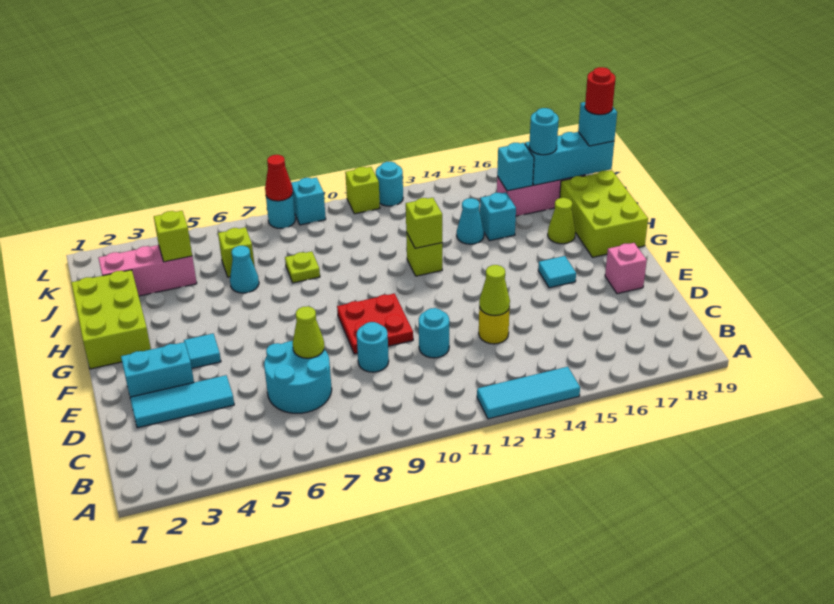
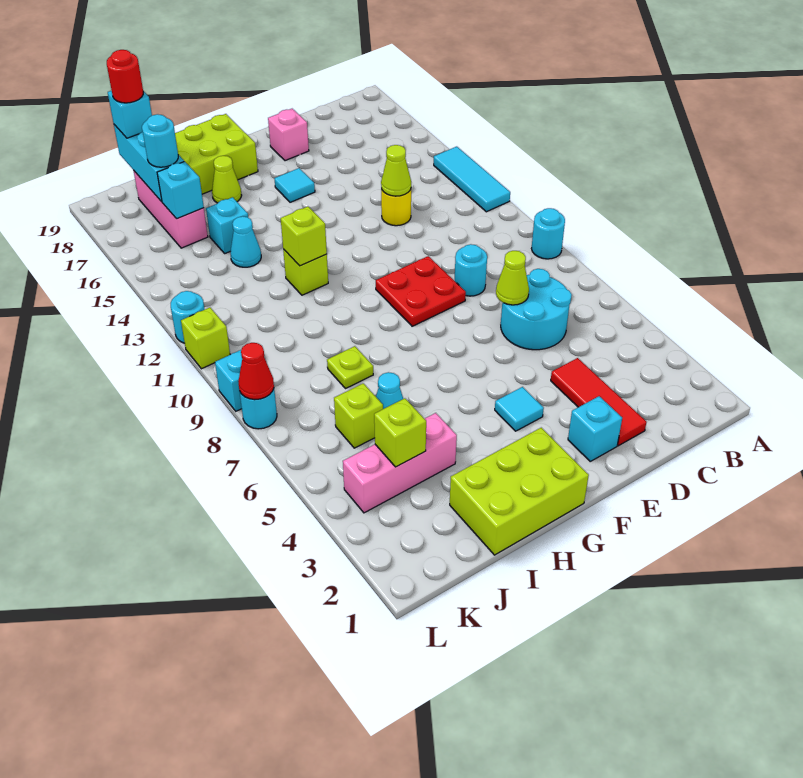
cyan 1x3 tile [130,375,234,428] -> red 1x3 tile [551,358,647,446]
cyan 1x1 round brick [419,308,449,358] -> cyan 1x1 round brick moved to [532,208,565,259]
cyan 1x2 brick [121,342,194,397] -> cyan 1x1 brick [568,396,622,461]
pink 1x3 brick [98,245,197,296] -> pink 1x3 brick turned to [343,413,457,513]

